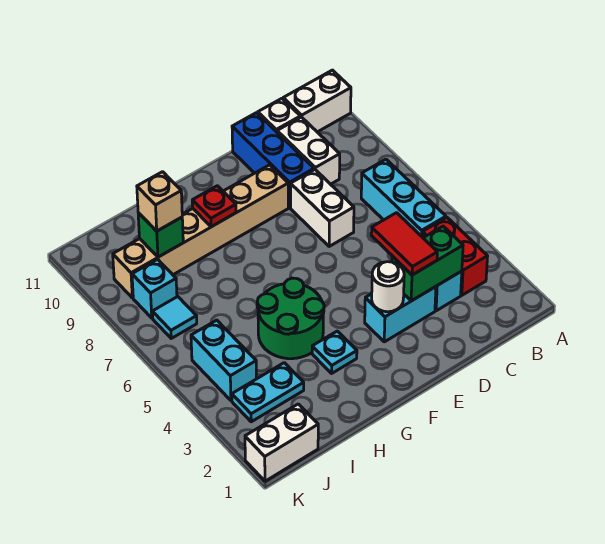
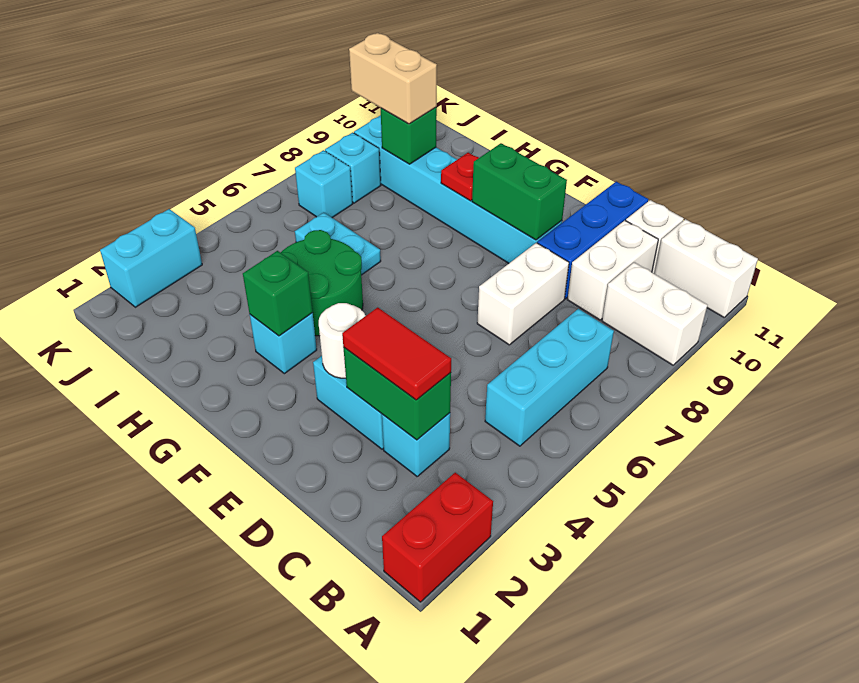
red 1x2 brick [422,217,488,295] -> red 1x2 brick moved to [382,473,493,602]
red 1x2 tile [371,213,437,275] -> red 1x2 tile turned to [342,307,451,400]
tan 1x6 brick [113,165,288,298] -> cyan 1x6 brick [354,115,562,263]
none -> green 1x2 brick [472,143,567,240]
cyan 1x1 plate [312,331,357,373] -> cyan 1x1 brick [250,313,317,374]
none -> green 1x1 brick [243,251,313,336]
cyan 1x2 plate [232,363,304,422] -> cyan 1x2 plate moved to [295,212,381,275]
tan 1x1 brick [137,172,182,231] -> tan 1x2 brick [349,33,437,124]
white 1x2 brick [245,404,318,481] -> white 1x2 brick moved to [602,262,707,365]
cyan 1x2 brick [191,320,257,401] -> cyan 1x2 brick moved to [100,209,202,307]
cyan 1x1 tile [152,297,197,338] -> cyan 1x1 brick [295,150,353,218]

